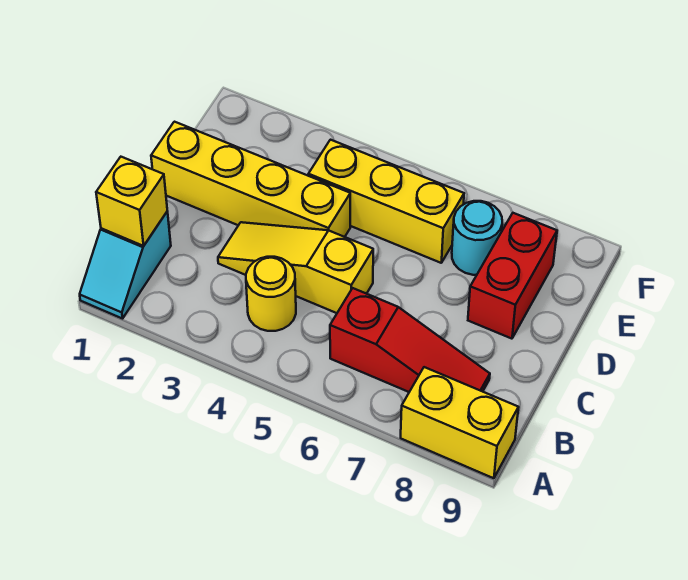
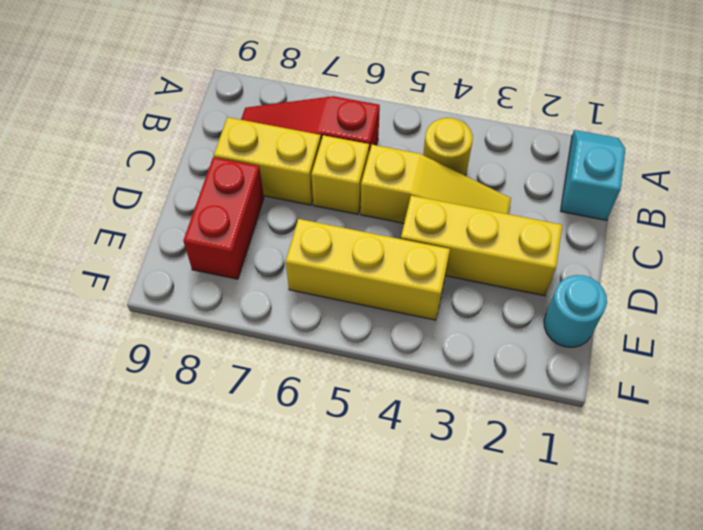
yellow 1x2 brick [401,367,518,478] -> yellow 1x2 brick moved to [214,117,321,205]
yellow 1x1 brick [96,157,167,246] -> yellow 1x1 brick moved to [311,135,369,214]
yellow 1x4 brick [151,122,350,237] -> yellow 1x3 brick [401,196,563,296]
cyan 1x1 round brick [452,201,502,275] -> cyan 1x1 round brick moved to [544,275,607,347]

